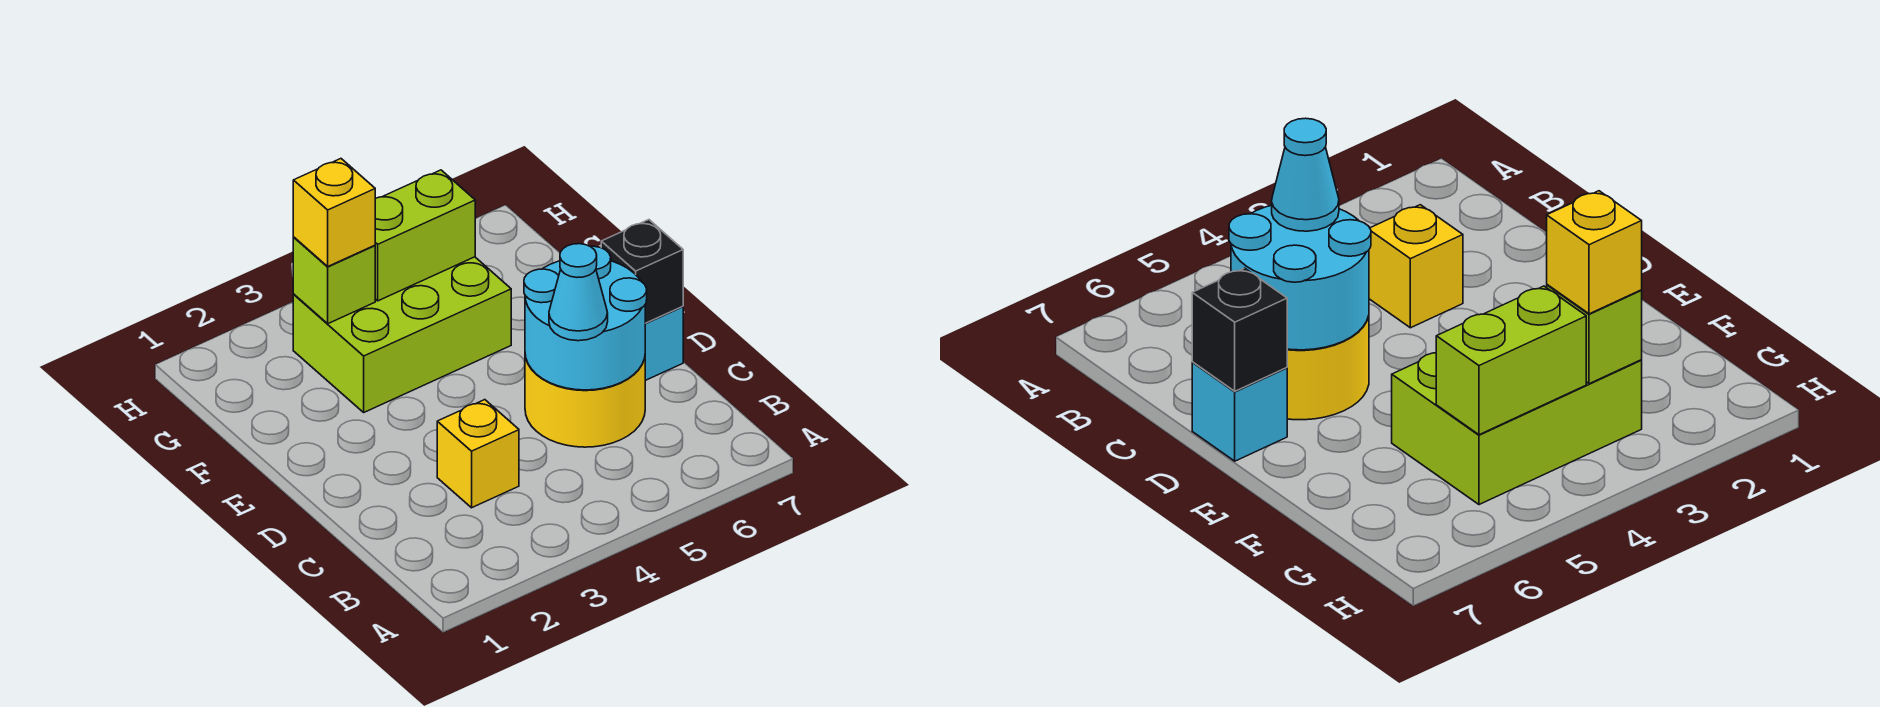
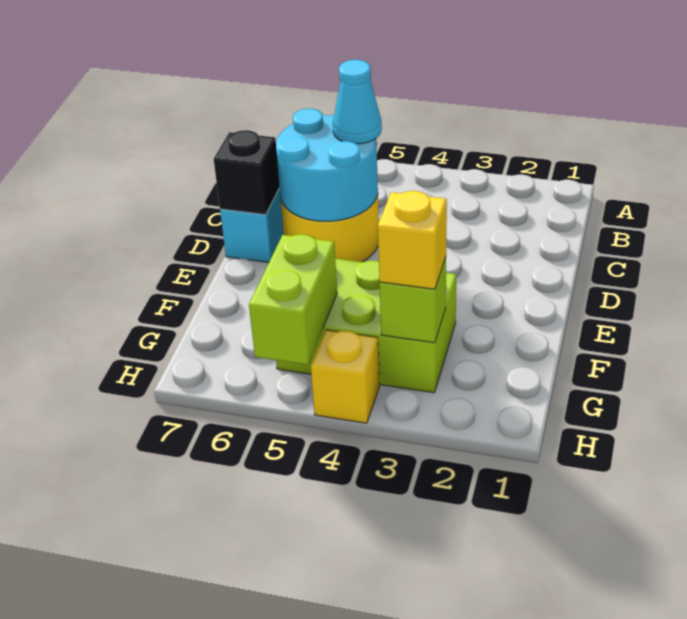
yellow 1x1 brick [437,400,519,508] -> yellow 1x1 brick moved to [311,330,380,423]
lime 1x2 brick [375,170,475,301] -> lime 1x2 brick turned to [249,234,337,365]

